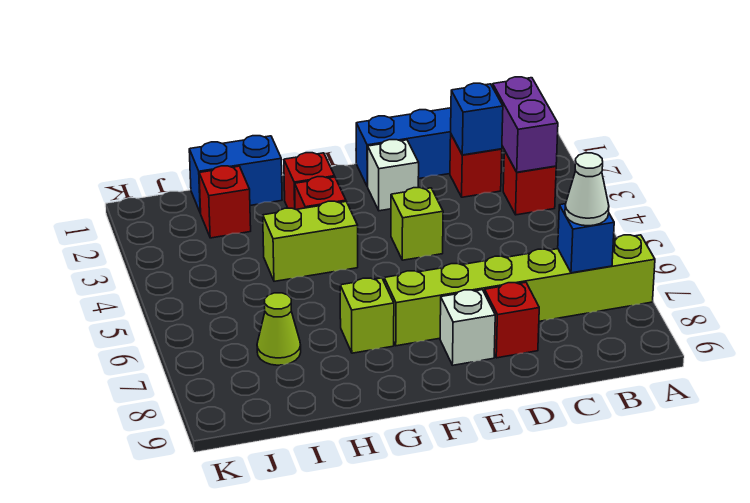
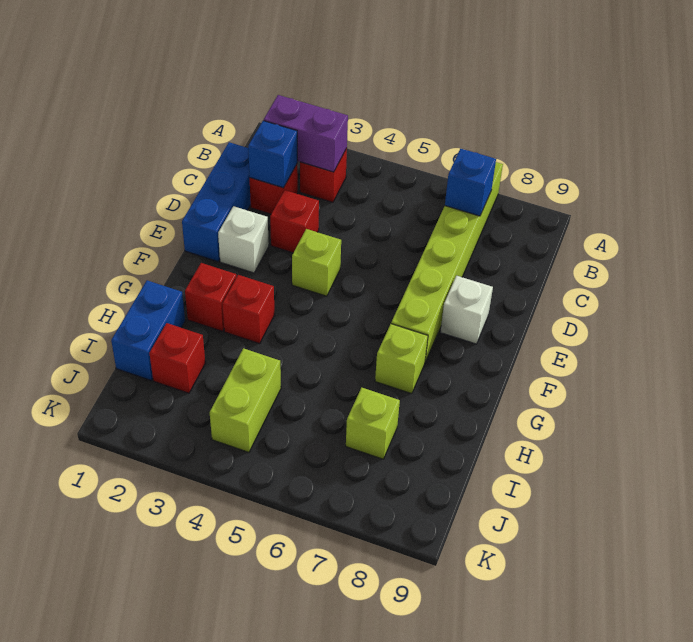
white 1x1 cone [565,153,609,226] -> none
red 1x1 brick [485,282,539,358] -> red 1x1 brick moved to [270,190,319,253]
lime 1x2 brick [263,201,358,281] -> lime 1x2 brick moved to [210,348,281,452]
lime 1x1 cone [257,293,301,365] -> lime 1x1 brick [346,388,400,459]

